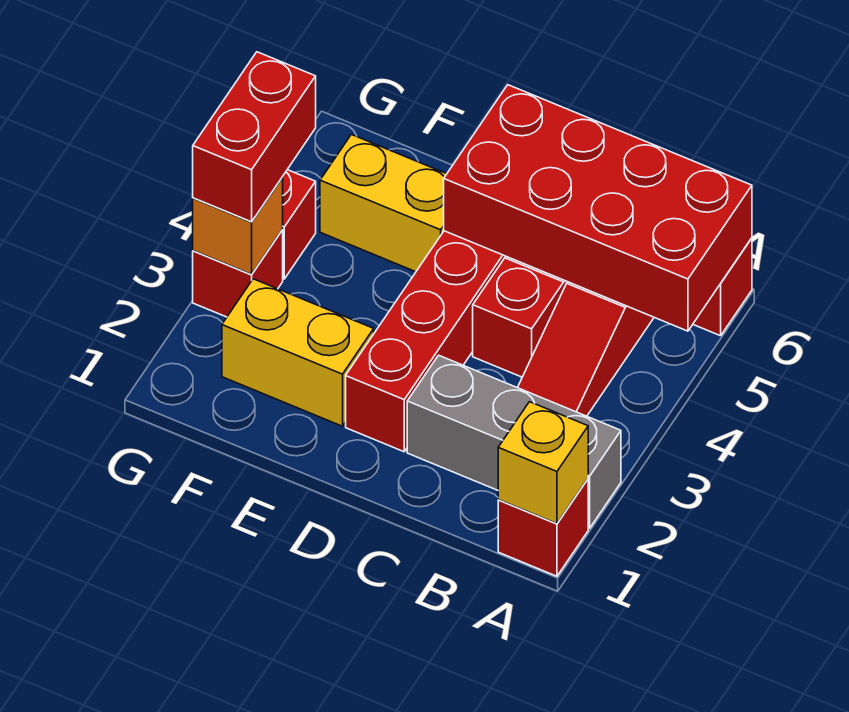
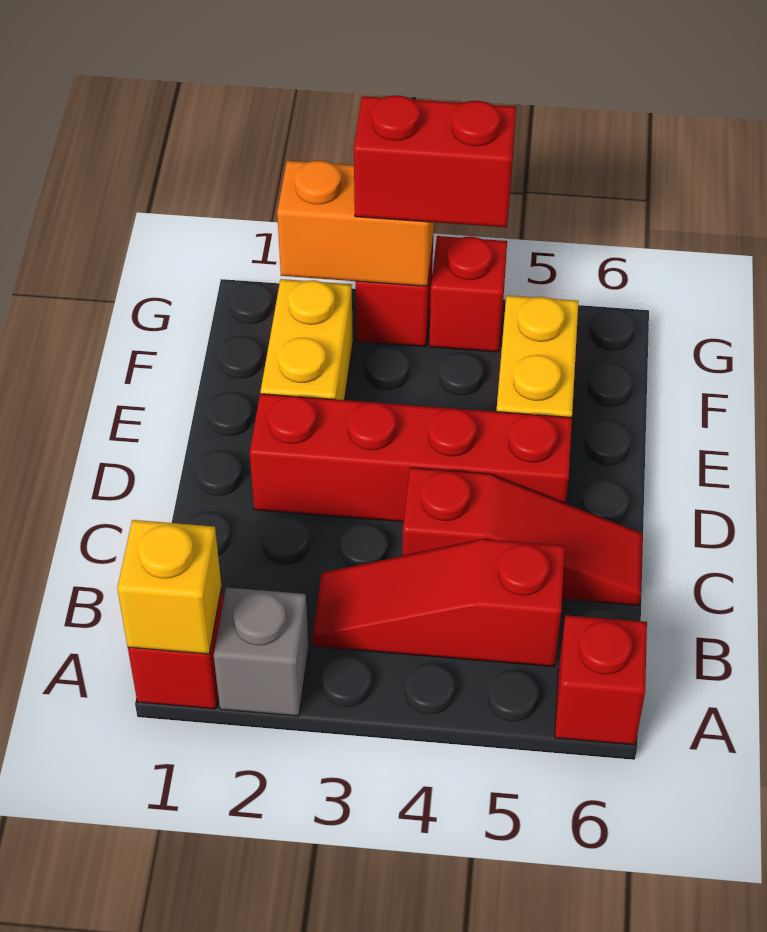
grey 1x3 brick [407,355,621,528] -> grey 1x1 brick [214,587,309,716]
red 2x4 brick [444,85,752,331] -> none
orange 1x1 brick [193,177,283,274] -> orange 1x2 brick [277,160,434,286]

